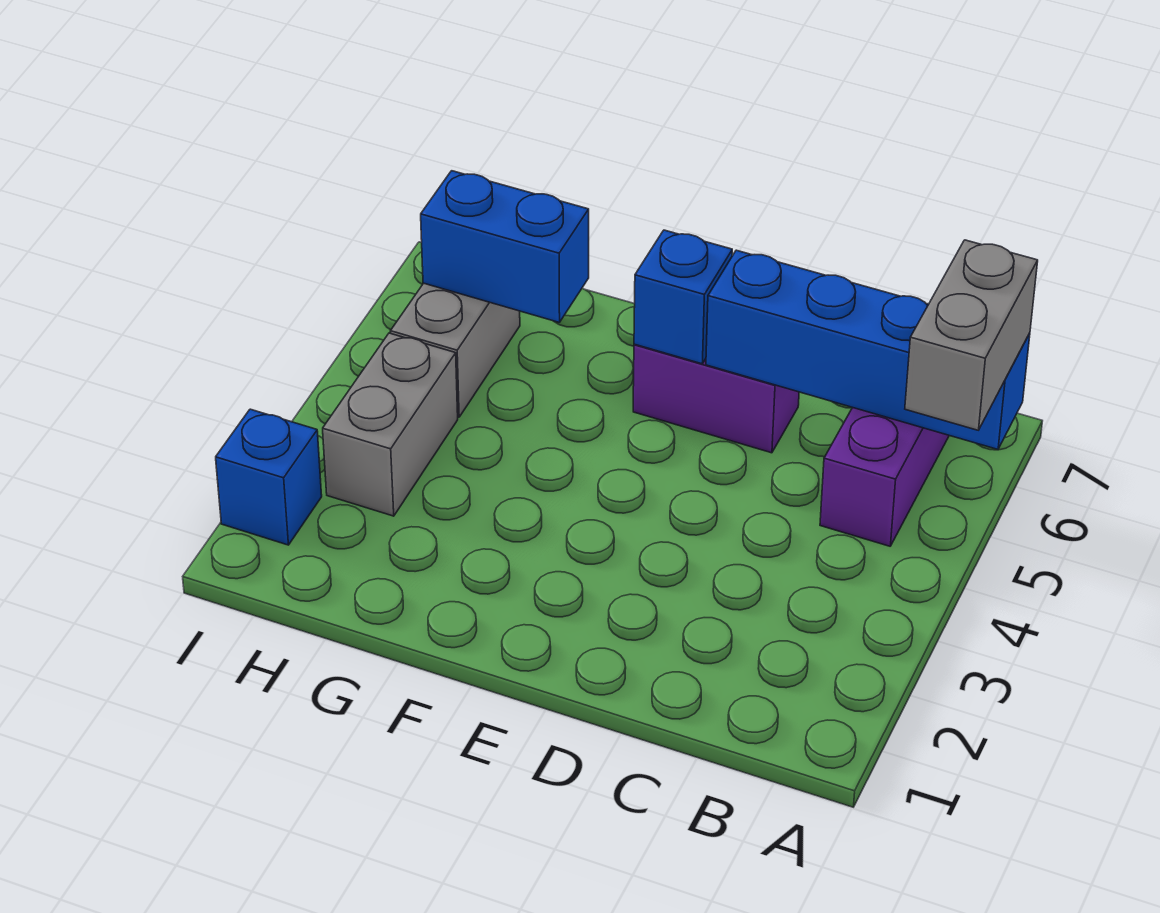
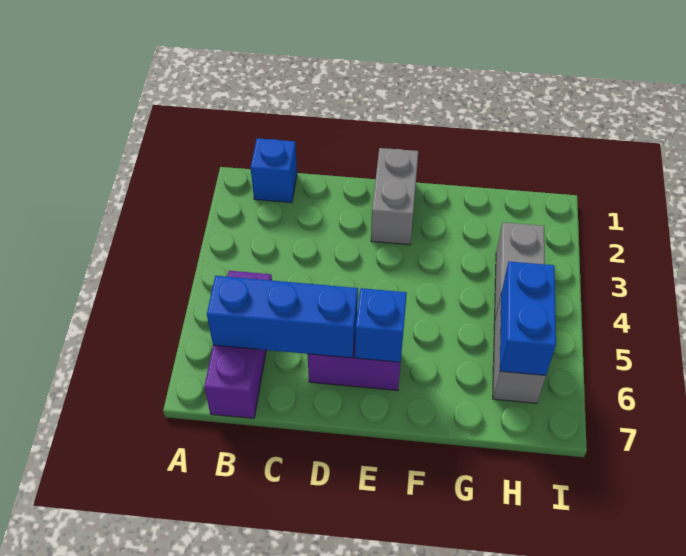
grey 1x2 brick [905,240,1038,430] -> grey 1x2 brick moved to [371,148,418,245]
blue 1x4 brick [706,250,1030,449] -> blue 1x3 brick [207,276,358,358]
blue 1x2 brick [421,171,589,323] -> blue 1x2 brick turned to [500,261,556,375]
blue 1x1 brick [216,409,322,545] -> blue 1x1 brick moved to [251,138,297,203]

